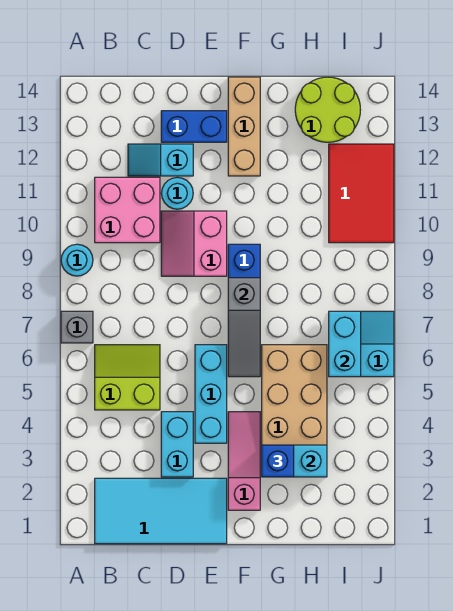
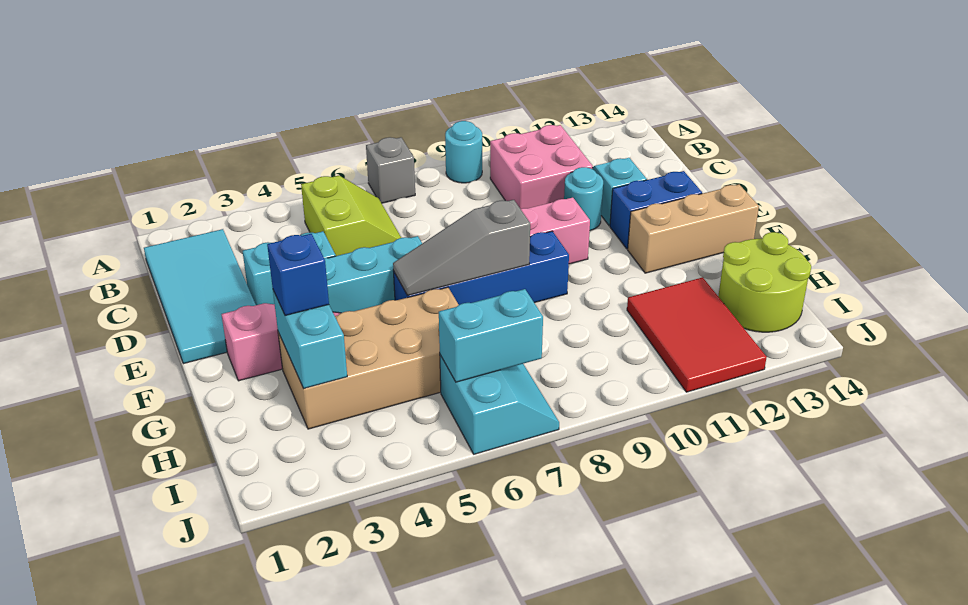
blue 1x2 brick [161,111,227,142] -> blue 1x2 brick turned to [610,171,702,249]
red 2x3 tile [329,144,394,243] -> red 2x3 tile turned to [627,277,767,392]

